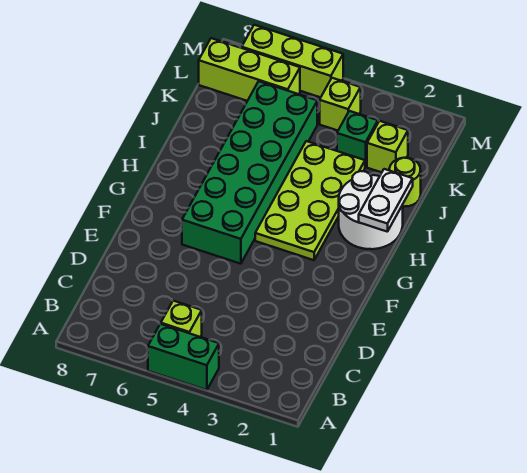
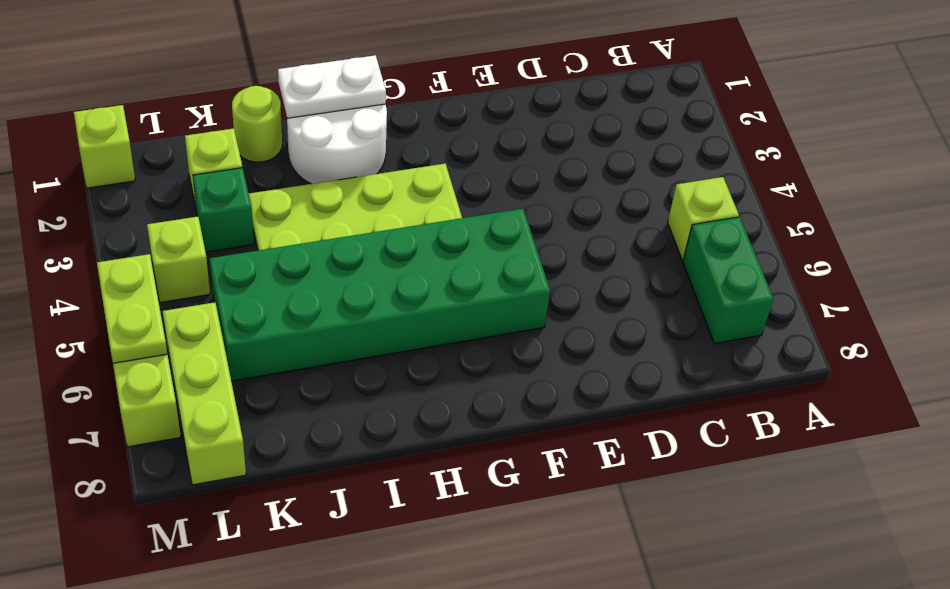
green 1x2 brick [148,324,219,390] -> green 1x2 brick moved to [683,217,773,344]
none -> lime 1x1 brick [74,105,135,188]
none -> lime 1x2 plate [97,254,167,363]

